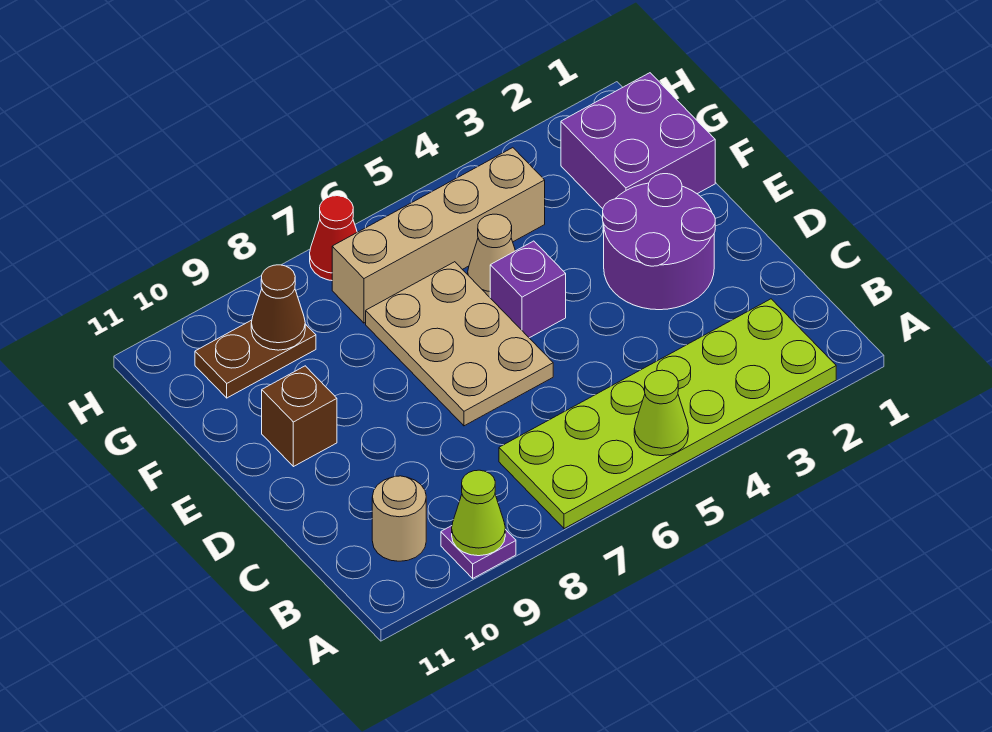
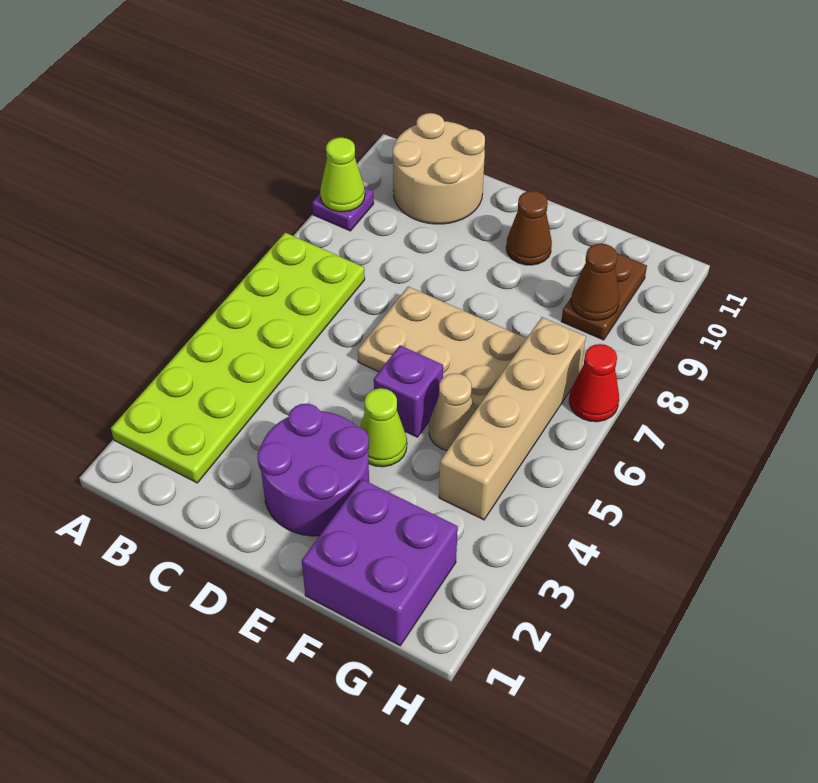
lime 1x1 cone [634,370,688,456] -> lime 1x1 cone moved to [360,388,407,467]
tan 1x1 round brick [372,476,426,561] -> tan 2x2 round brick [393,113,485,224]
brown 1x1 brick [262,366,337,467] -> brown 1x1 cone [506,191,552,265]

